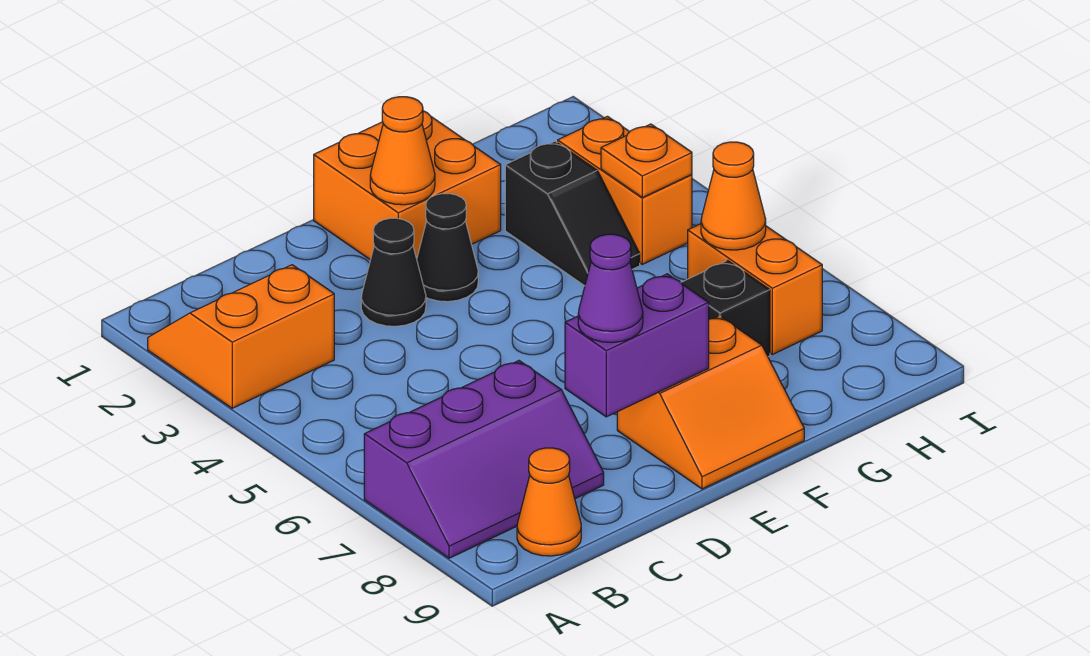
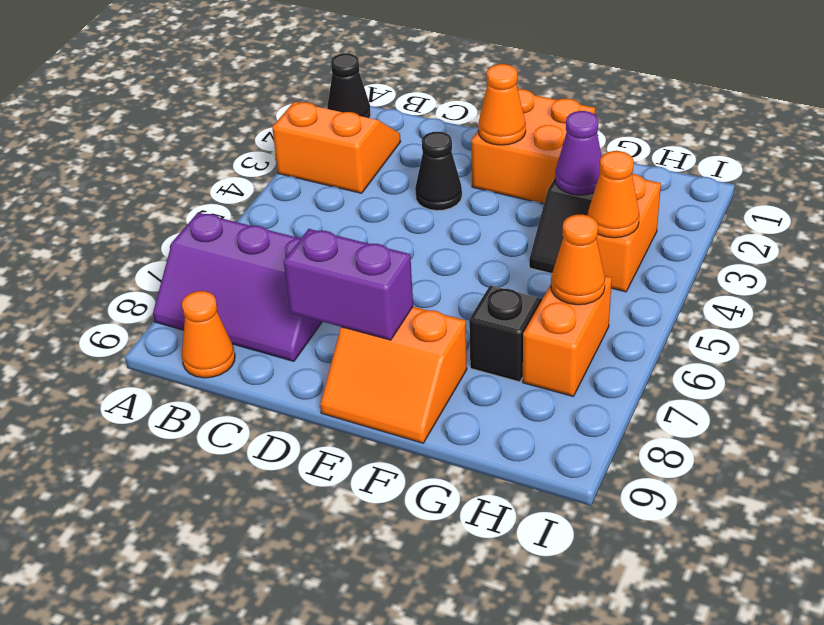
purple 1x1 cone [578,234,643,342] -> purple 1x1 cone moved to [555,111,602,195]
black 1x1 cone [417,194,478,302] -> black 1x1 cone moved to [327,53,371,118]
orange 1x1 plate [601,124,692,198] -> orange 1x1 cone [588,151,640,238]

